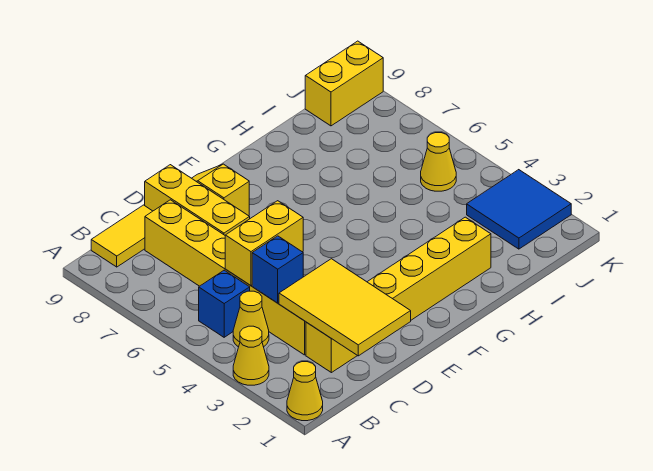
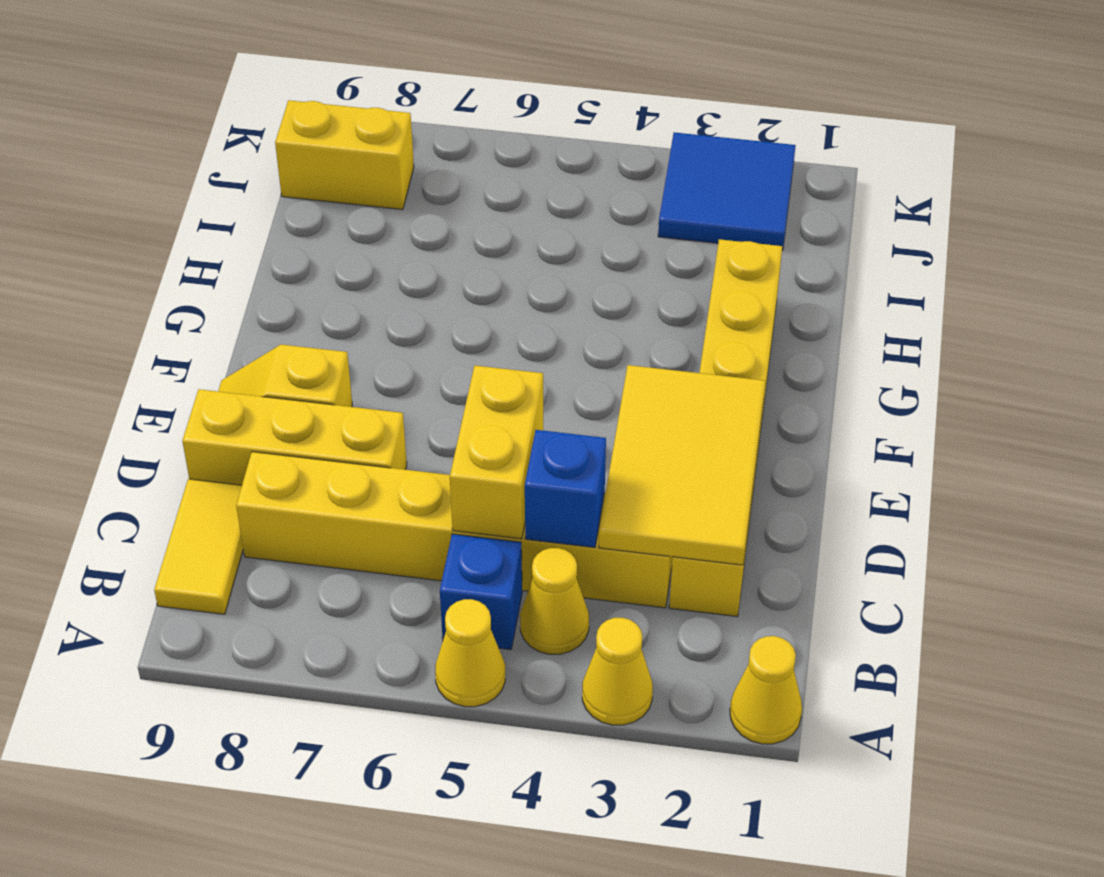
yellow 2x3 tile [279,259,411,356] -> yellow 2x3 tile turned to [599,365,765,565]
yellow 1x1 cone [421,133,456,191] -> yellow 1x1 cone moved to [435,599,505,707]
yellow 1x2 brick [305,41,383,126] -> yellow 1x2 brick turned to [275,100,414,210]

